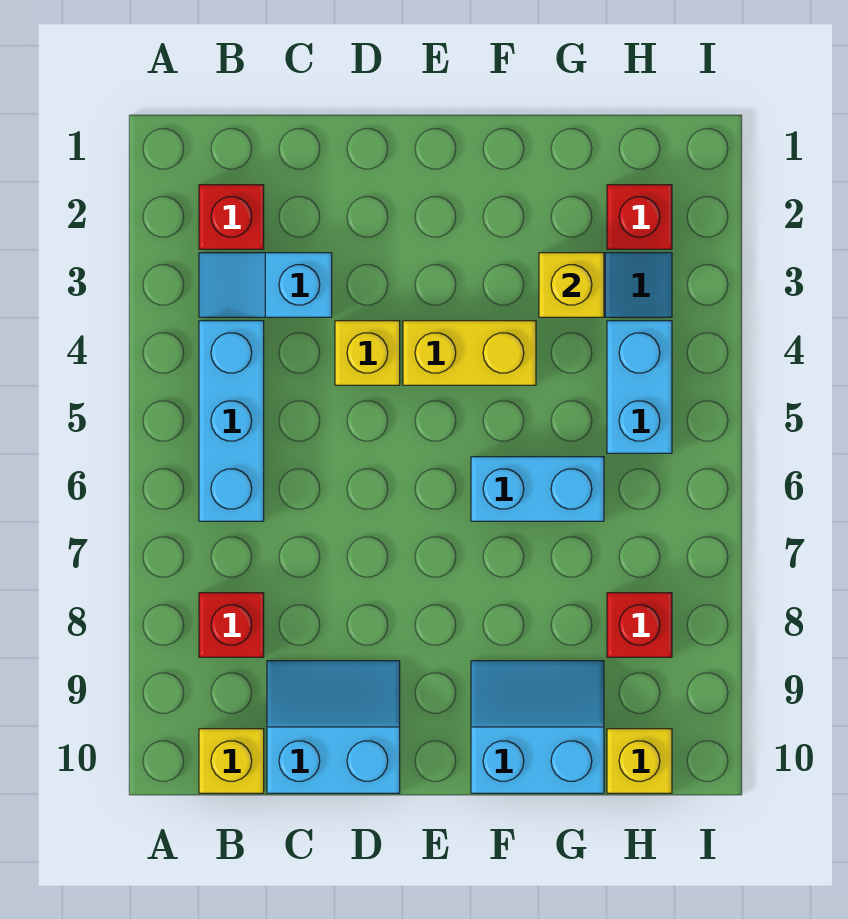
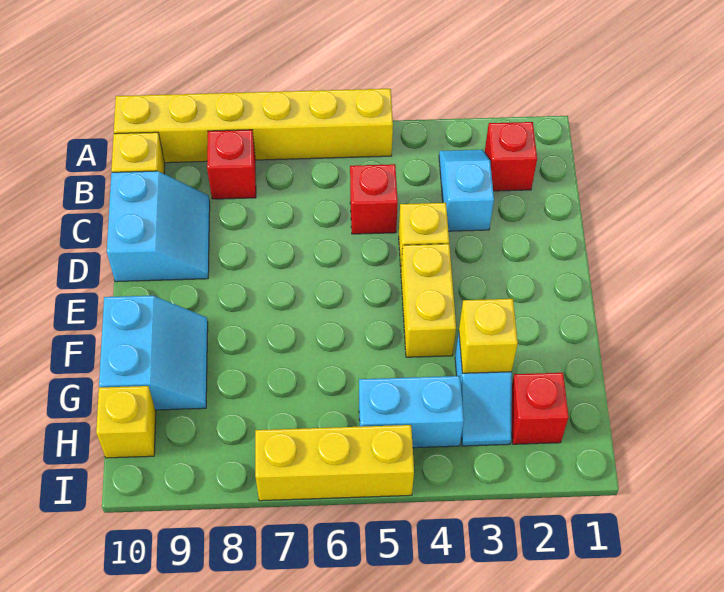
none -> yellow 1x6 brick [114,89,393,163]
cyan 1x3 brick [199,321,264,521] -> none
cyan 1x2 brick [471,457,604,521] -> none
red 1x1 brick [607,593,672,657] -> red 1x1 brick moved to [350,164,398,234]
none -> yellow 1x3 brick [255,425,414,501]

